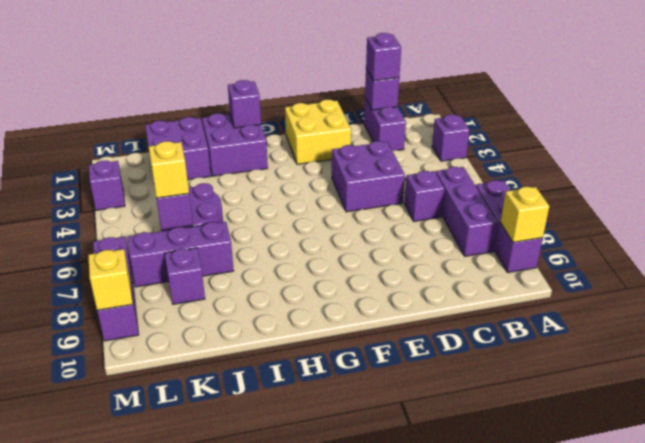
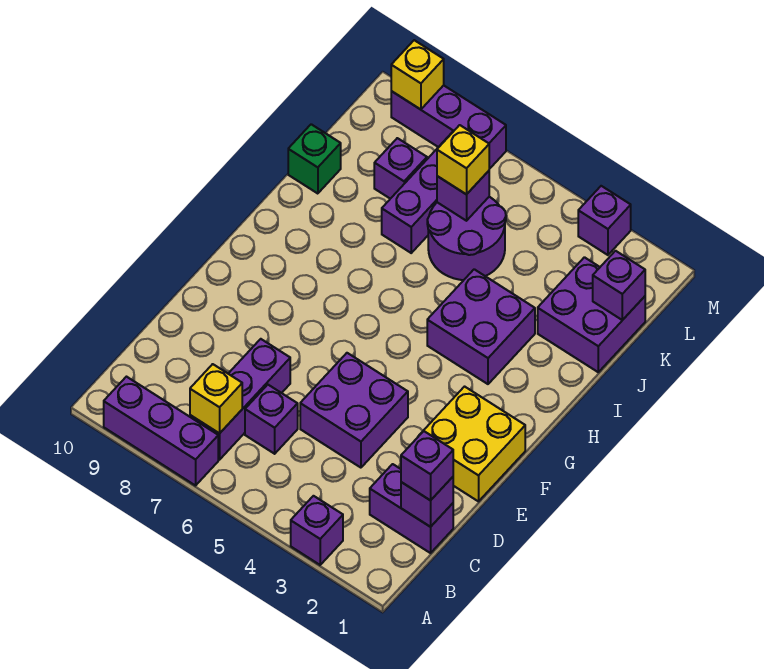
yellow 1x1 brick [500,187,549,242] -> yellow 1x1 brick moved to [190,364,242,434]
purple 1x3 brick [436,167,498,256] -> purple 1x3 brick turned to [190,339,290,460]
purple 2x2 brick [202,113,268,176] -> purple 2x2 brick moved to [427,269,535,384]
purple 1x1 brick [228,80,261,128] -> purple 1x1 brick moved to [593,251,645,320]
none -> green 1x1 brick [288,124,341,194]

